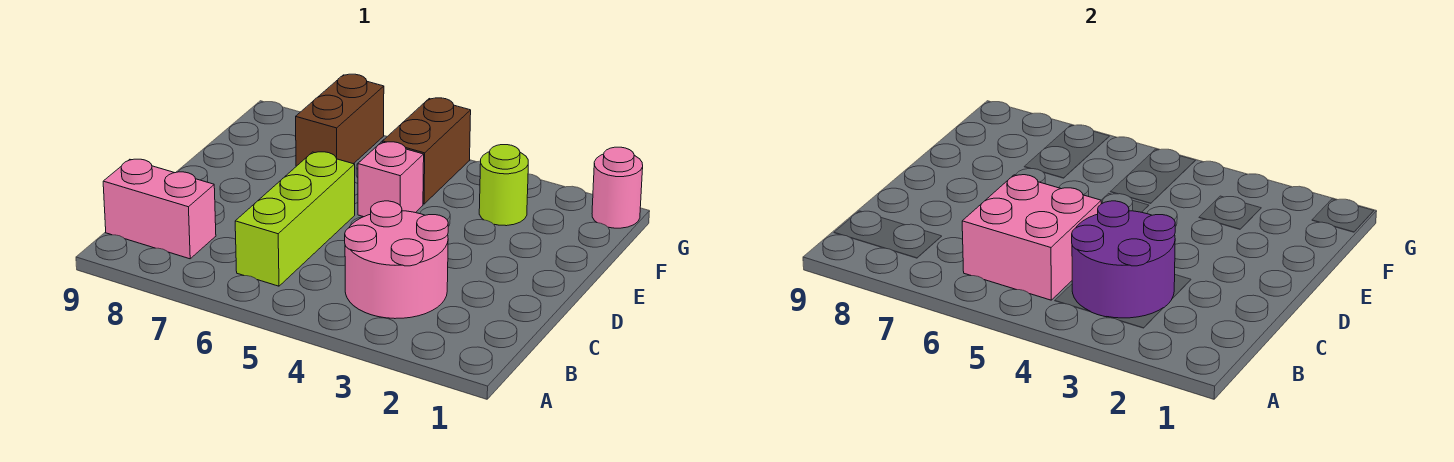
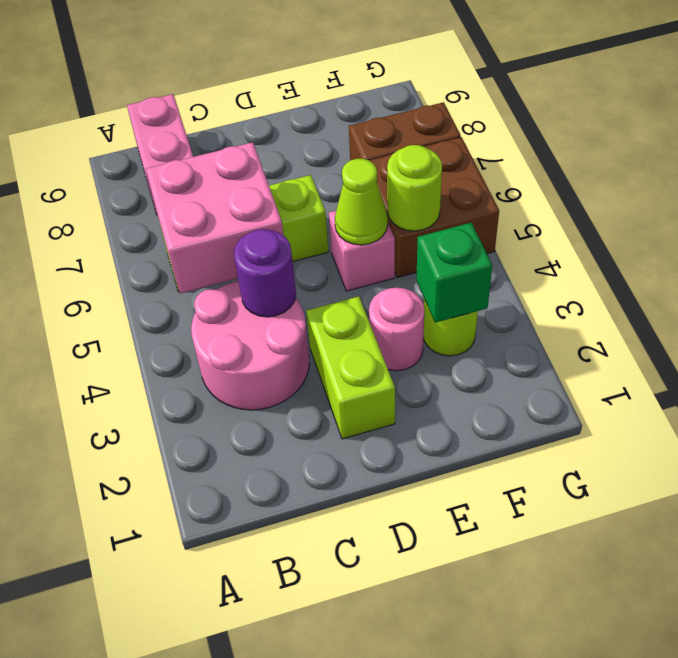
purple 2x2 round brick [1072,201,1175,318] -> purple 1x1 round brick [234,229,296,317]
none -> lime 1x2 brick [306,296,395,439]
none -> lime 1x1 cone [335,159,388,245]
none -> green 1x1 brick [416,223,492,323]
brown 1x2 brick [383,98,471,204] -> brown 2x2 brick [369,137,499,277]
none -> lime 1x1 round brick [387,145,442,231]
pink 1x1 round brick [592,147,643,228] -> pink 1x1 round brick moved to [369,287,424,371]

